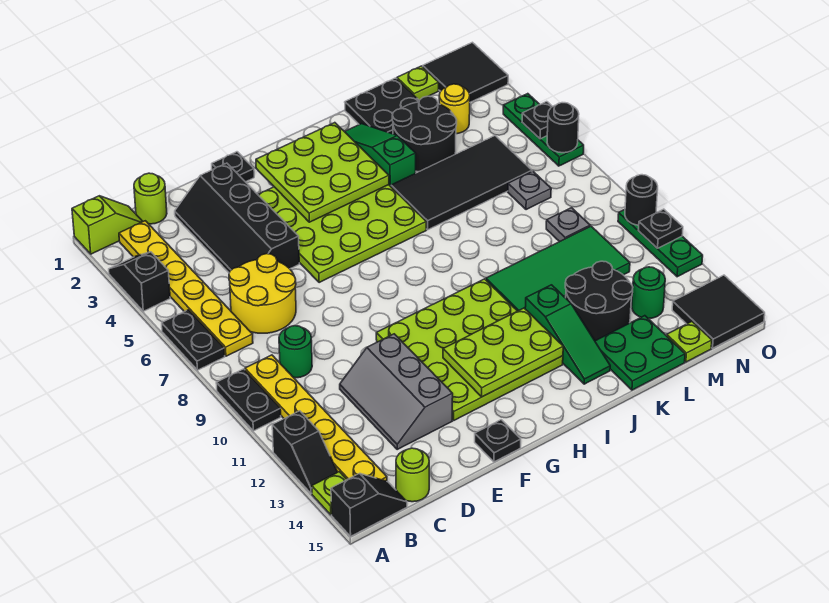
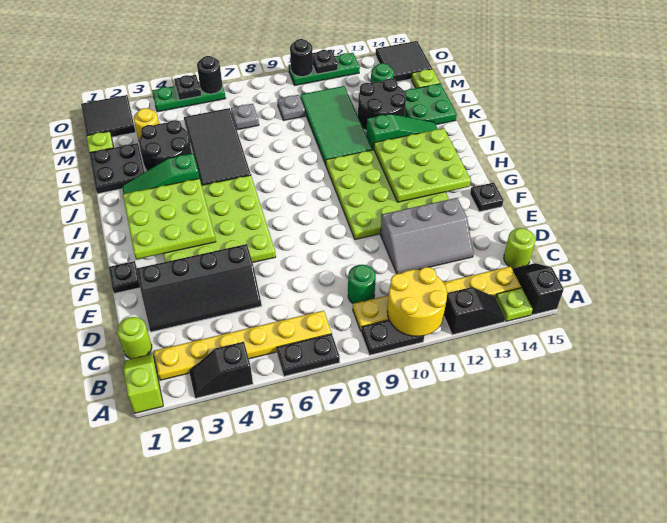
yellow 2x2 round brick [229,254,296,333] -> yellow 2x2 round brick moved to [387,267,447,336]
lime 2x3 plate [443,308,563,397] -> lime 3x3 plate [374,128,471,202]

